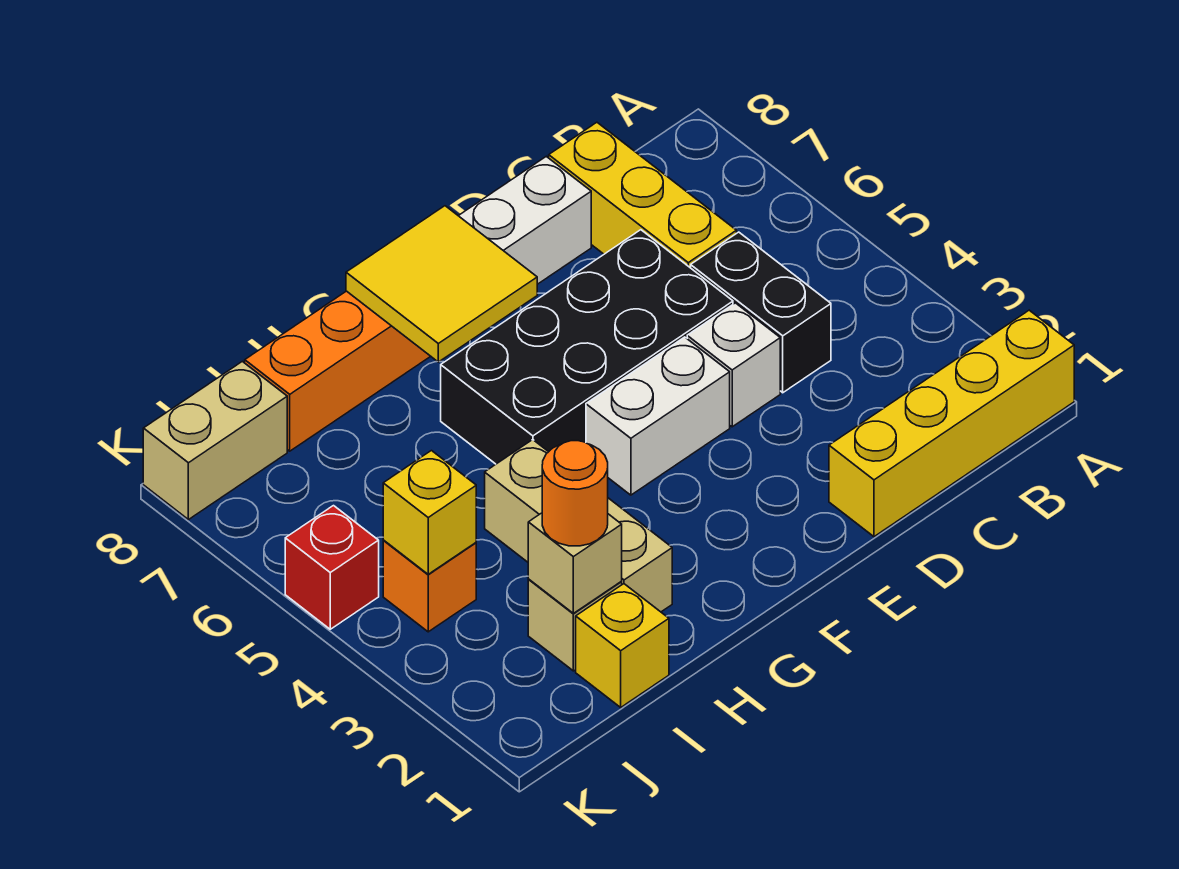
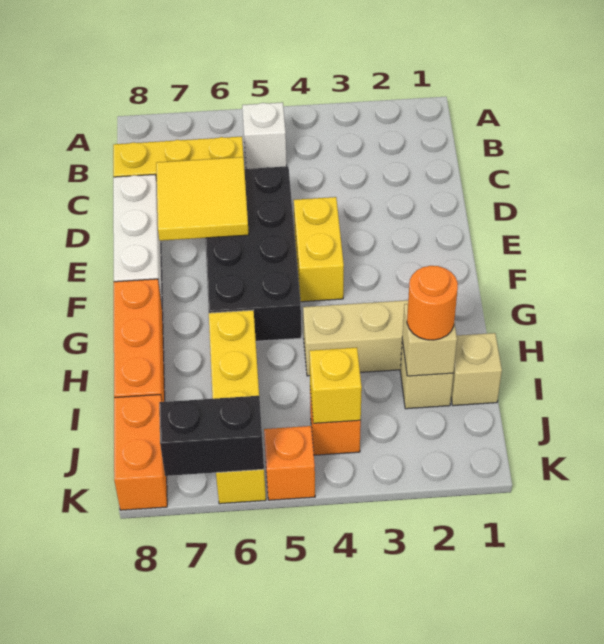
yellow 1x4 brick [829,310,1074,537] -> yellow 1x4 brick moved to [209,310,266,504]
black 1x2 brick [691,232,831,393] -> black 1x2 brick moved to [159,396,264,476]
white 1x1 brick [687,303,780,427] -> white 1x1 brick moved to [242,102,287,169]
white 1x2 brick [586,337,730,495] -> yellow 1x2 brick [294,197,344,302]
yellow 2x2 tile [346,206,537,362] -> yellow 2x2 tile moved to [156,157,249,241]
yellow 1x1 brick [576,584,669,707] -> tan 1x1 brick [451,333,502,406]
tan 1x2 brick [143,361,287,520] -> orange 1x2 brick [114,395,167,510]
red 1x1 brick [285,506,379,629] -> orange 1x1 brick [264,426,315,500]

